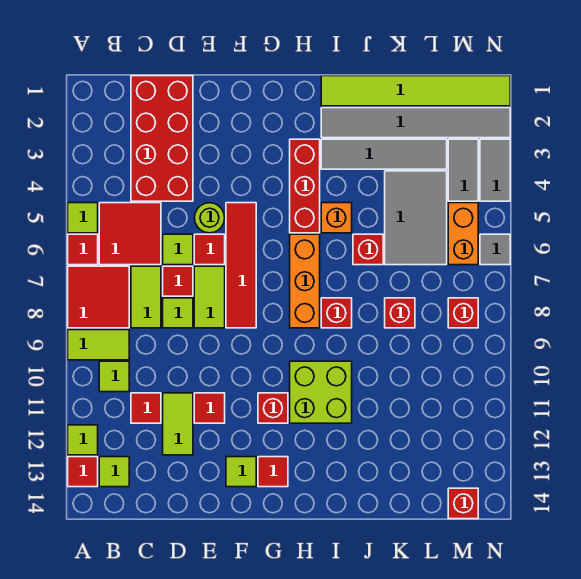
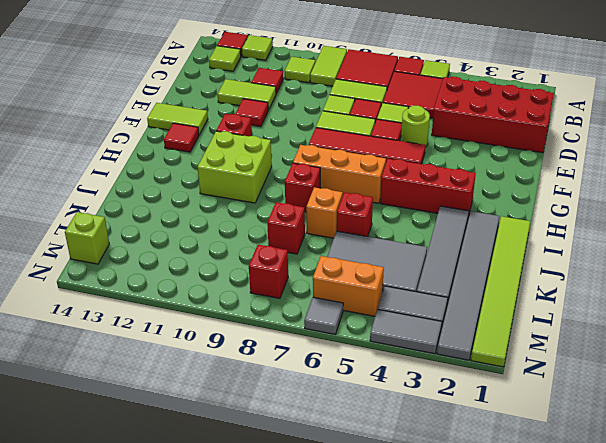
lime 1x1 tile [226,457,256,487] -> lime 1x2 tile [147,103,208,135]
orange 1x1 brick [321,203,352,233] -> orange 1x1 brick moved to [306,187,343,238]
red 1x1 brick [448,488,478,519] -> lime 1x1 brick [65,212,109,264]

